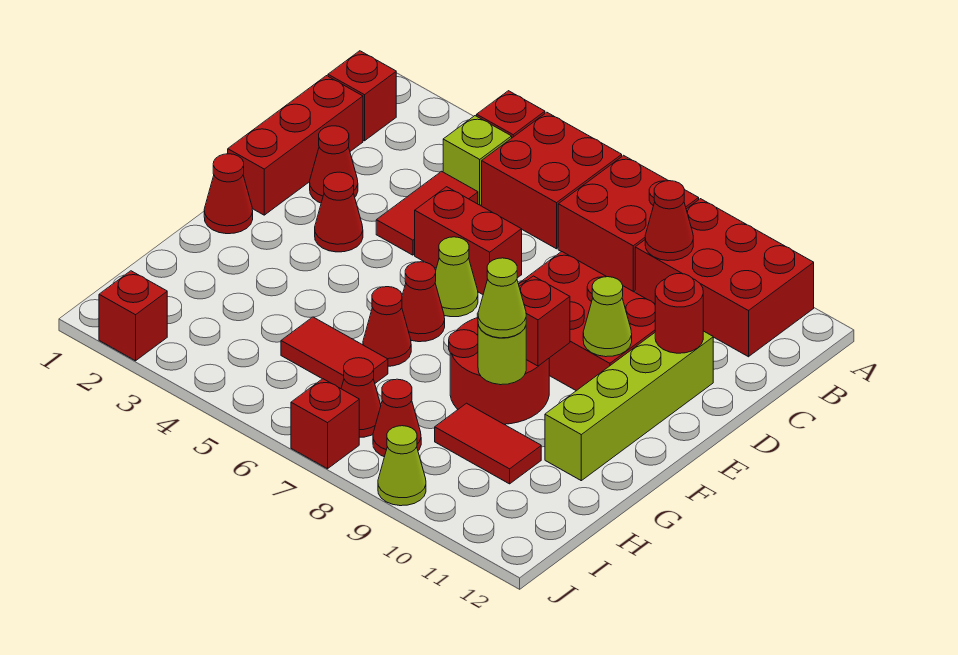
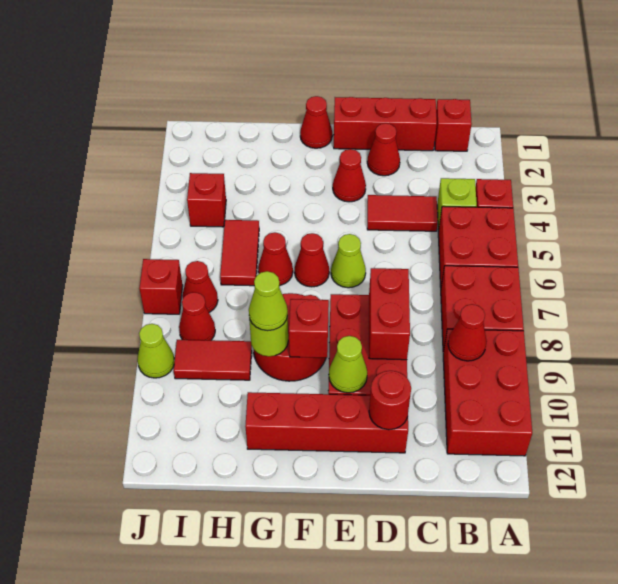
red 1x2 brick [415,187,522,294] -> red 1x2 brick moved to [369,268,410,360]
lime 1x4 brick [545,331,713,481] -> red 1x4 brick [245,392,408,453]
red 1x2 tile [435,403,541,484] -> red 1x2 tile turned to [174,340,252,380]
red 1x1 brick [99,271,167,361] -> red 1x1 brick moved to [187,173,226,227]

